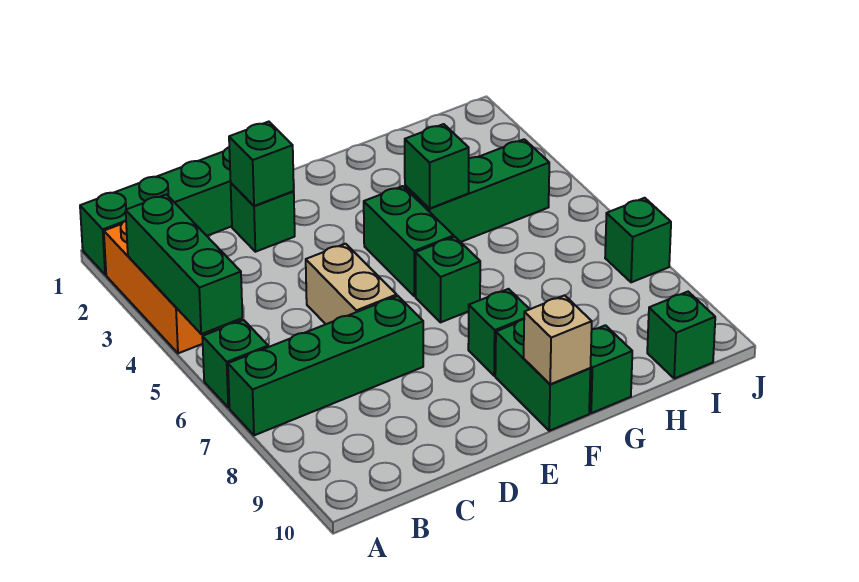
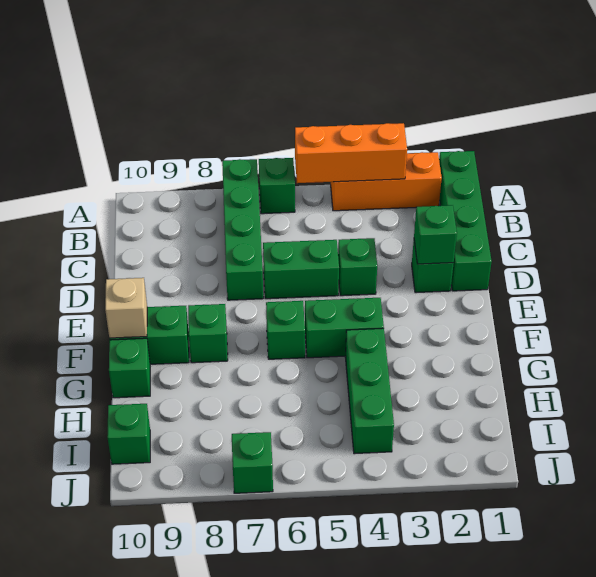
green 1x3 brick [126,194,242,334] -> orange 1x3 brick [295,123,407,183]
tan 1x2 brick [306,244,397,324] -> green 1x2 brick [263,240,339,299]
green 1x1 brick [405,124,469,209] -> green 1x1 brick moved to [338,238,377,296]

